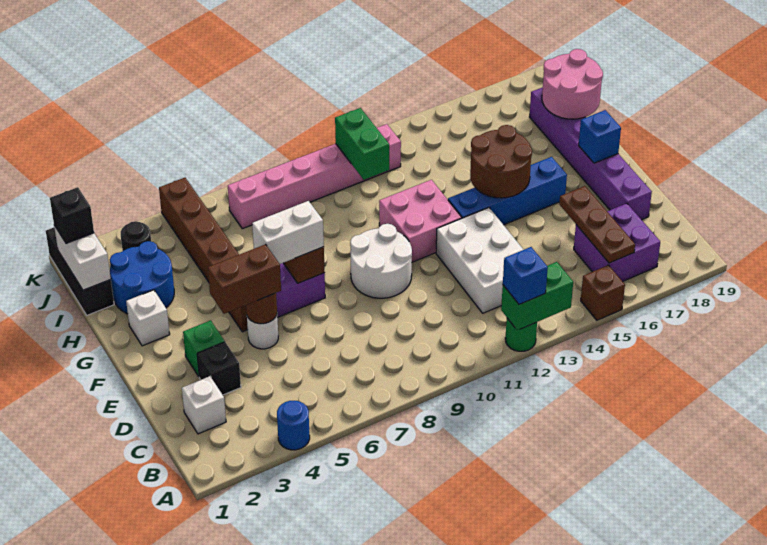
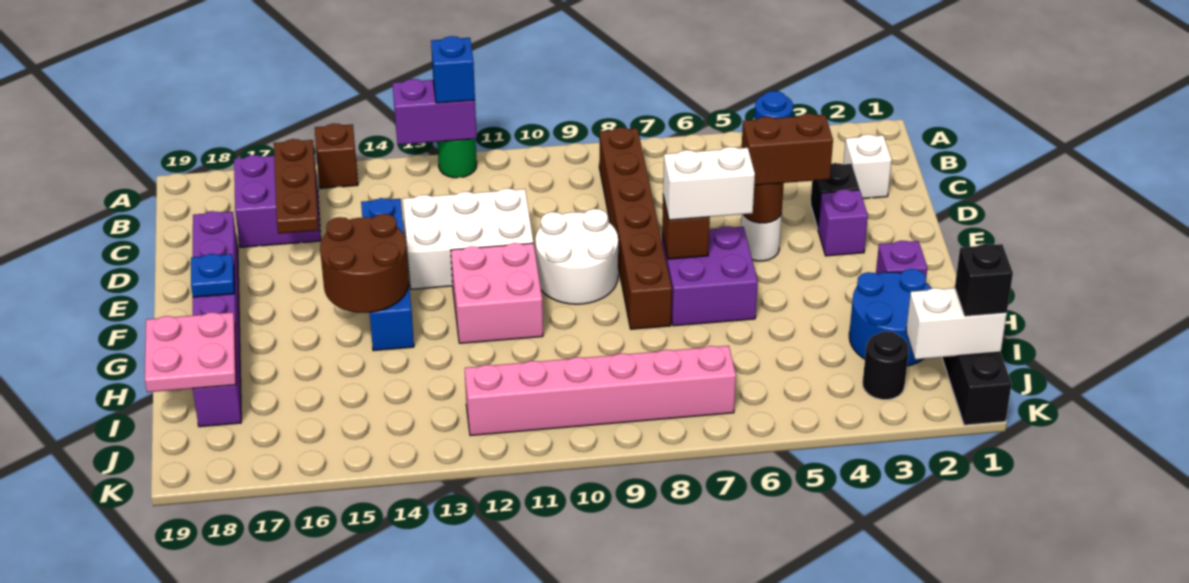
green 1x2 brick [501,262,573,330] -> purple 1x2 brick [393,79,477,145]
white 2x3 brick [436,208,523,313] -> white 2x3 brick turned to [403,188,533,289]
green 1x1 brick [183,320,225,376] -> purple 1x1 brick [818,189,868,256]
brown 1x6 brick [159,178,248,332] -> brown 1x6 brick moved to [599,127,672,329]
blue 1x4 brick [448,157,567,225] -> blue 1x4 brick turned to [361,198,414,351]
blue 1x1 brick [579,110,621,163] -> blue 1x1 plate [191,254,234,297]
white 1x1 brick [126,290,170,346] -> purple 1x1 brick [876,241,927,282]
pink 2x2 round brick [542,49,603,119] -> pink 2x2 plate [145,312,236,392]
white 1x2 brick [54,225,111,290] -> white 1x2 brick turned to [906,288,1007,359]
green 1x2 brick [335,108,389,180] -> none

